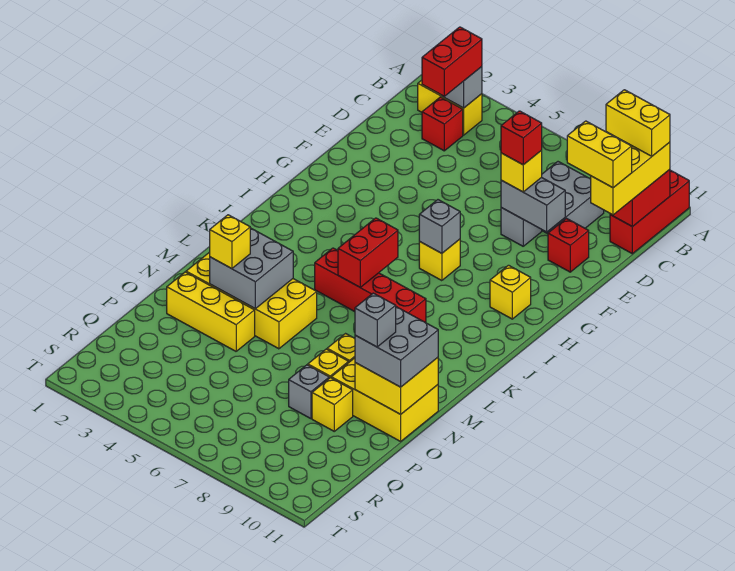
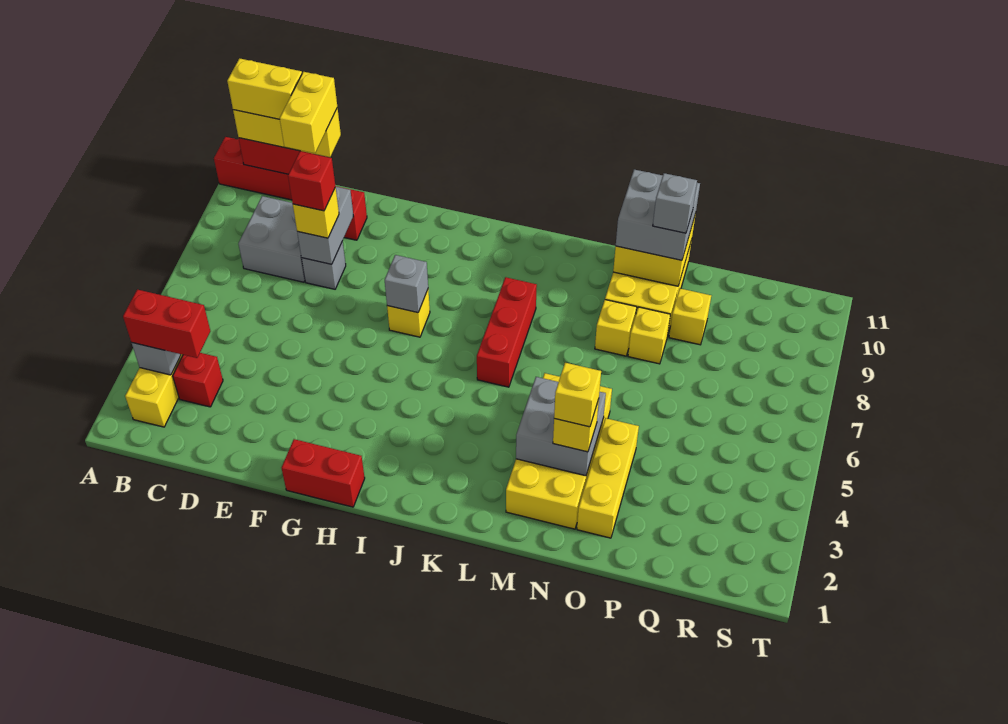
yellow 1x2 brick [606,90,670,156] -> yellow 1x2 brick turned to [227,58,302,119]
yellow 1x1 brick [490,265,531,319] -> yellow 1x1 brick moved to [554,363,601,427]
red 1x2 brick [338,218,398,287] -> red 1x2 brick moved to [281,439,365,507]
red 1x4 brick [315,248,426,323] -> red 1x3 brick [477,277,537,387]
grey 1x1 brick [289,365,329,419] -> none

